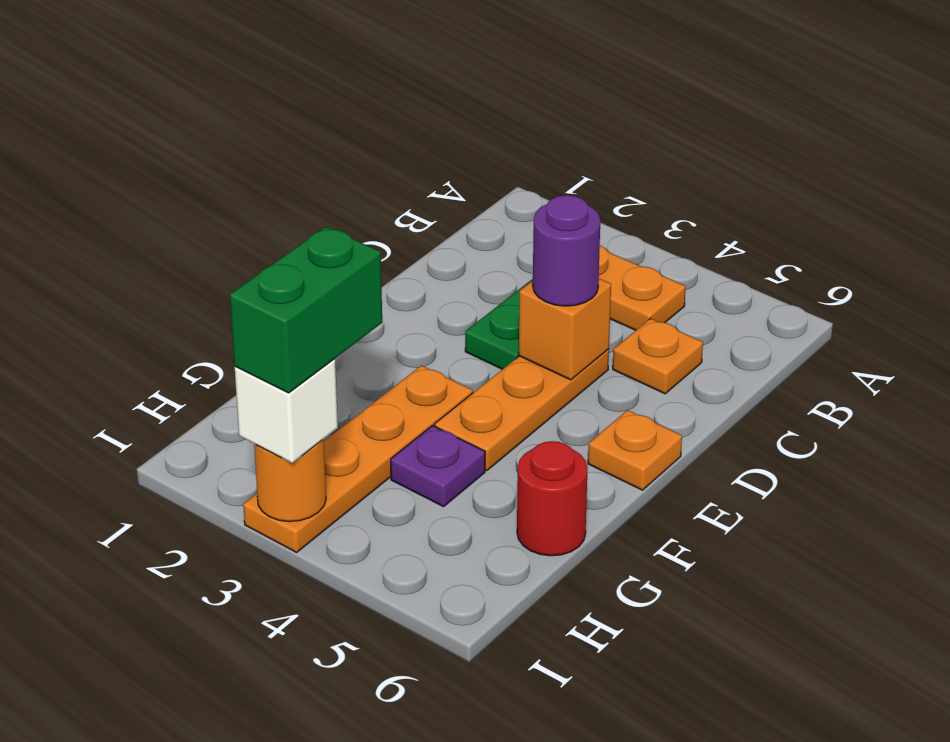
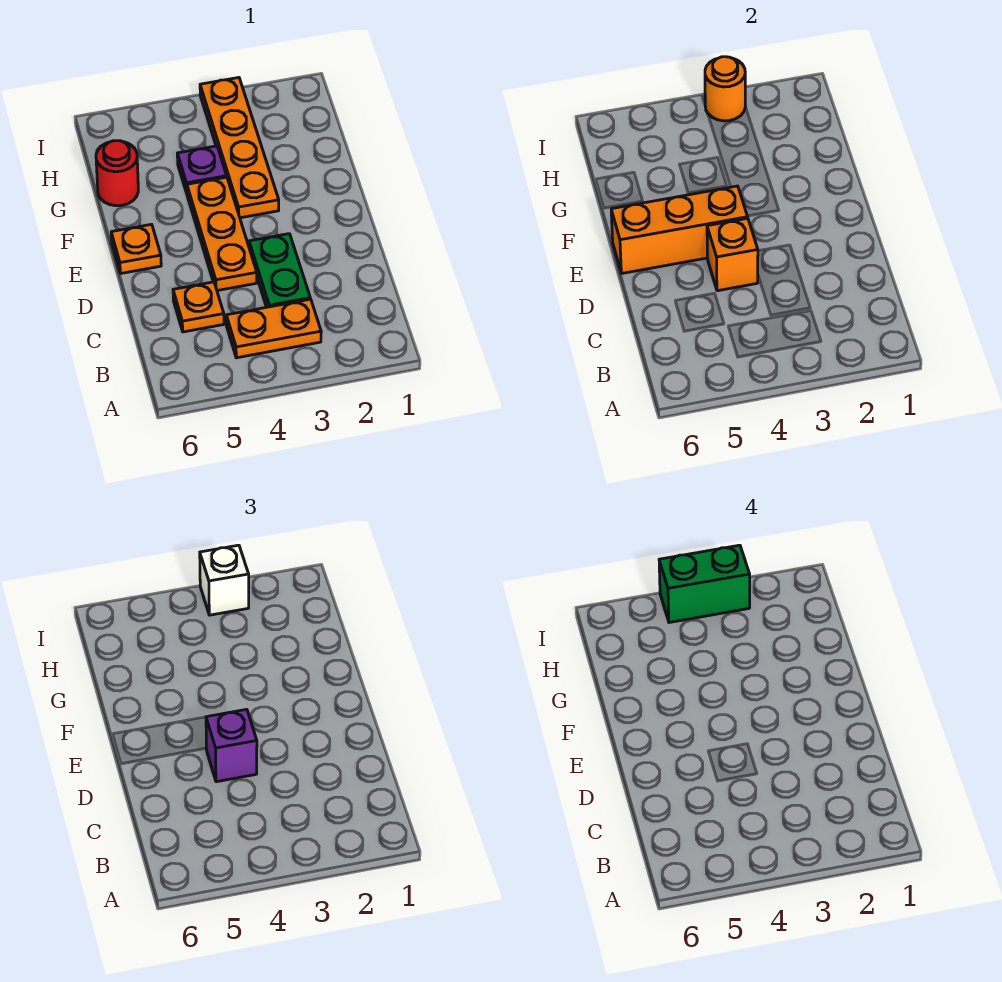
purple 1x1 round brick [532,195,600,306] -> purple 1x1 brick [206,709,257,782]
none -> orange 1x3 brick [611,186,748,273]
green 1x2 brick [230,227,382,393] -> green 1x2 brick turned to [659,545,750,623]

